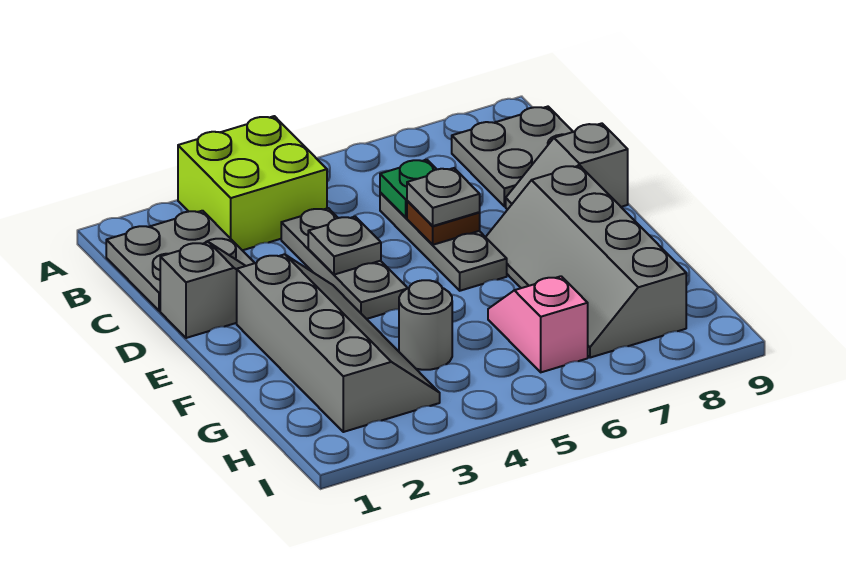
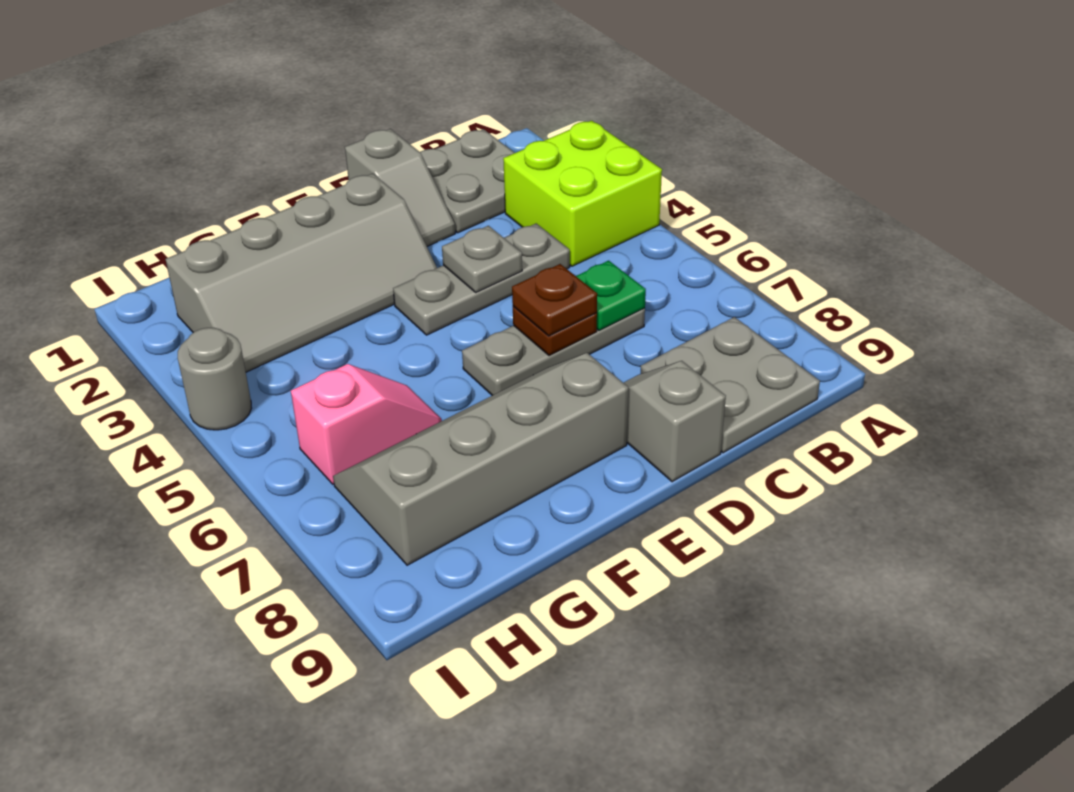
grey 1x1 plate [407,168,480,226] -> brown 1x1 plate [512,264,597,336]
grey 1x1 round brick [399,280,452,370] -> grey 1x1 round brick moved to [178,328,252,430]

